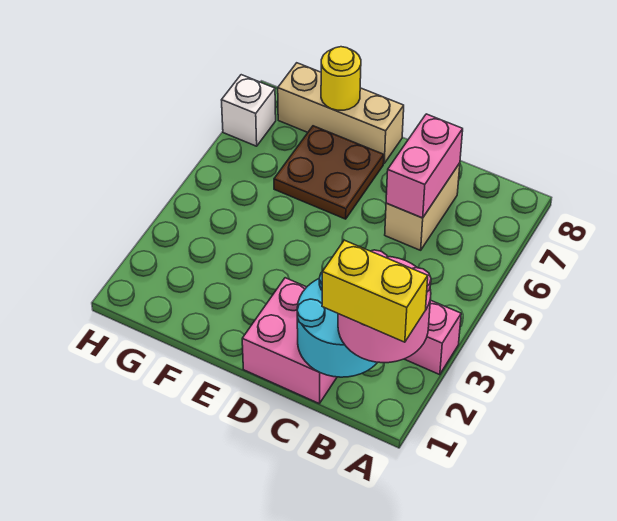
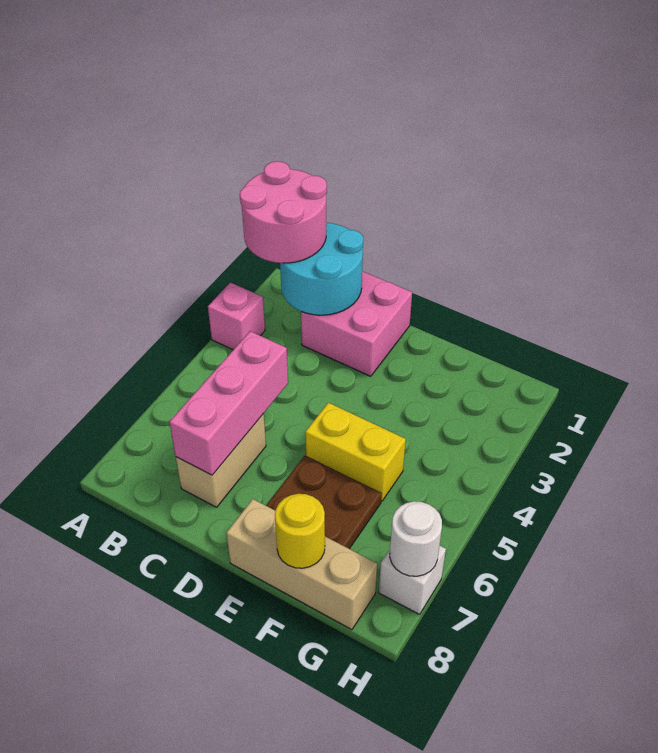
yellow 1x2 brick [322,240,428,342] -> yellow 1x2 brick moved to [305,403,406,501]
pink 1x2 brick [386,114,463,218] -> pink 1x3 brick [169,331,288,475]
none -> white 1x1 round brick [390,501,442,576]

